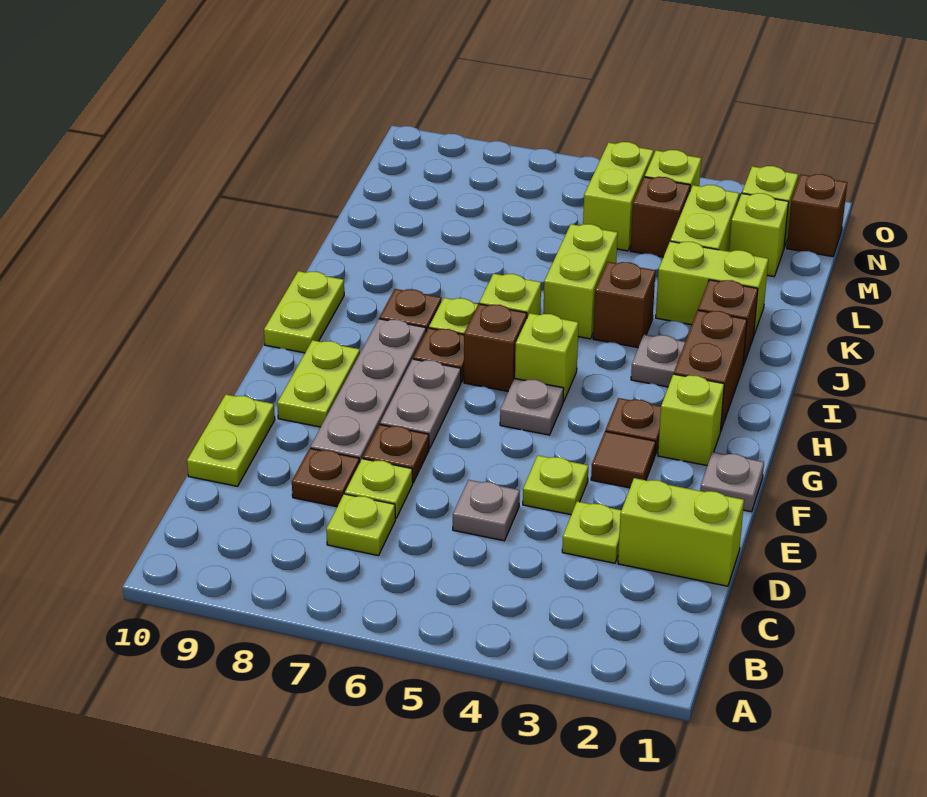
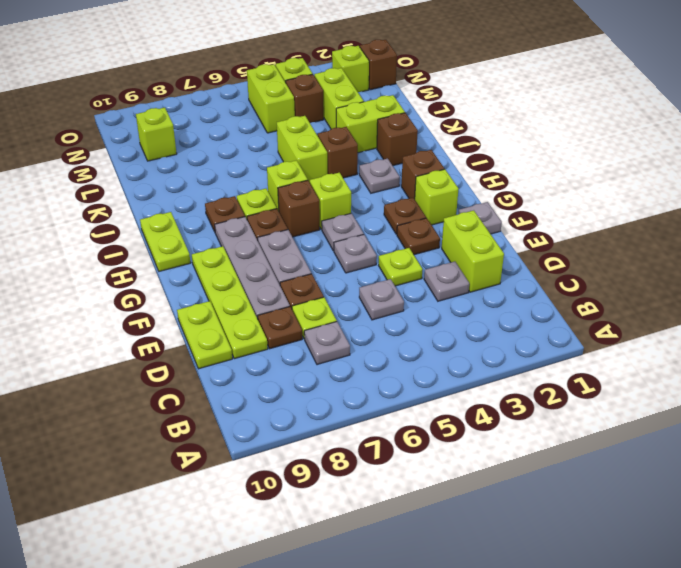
lime 1x1 plate [326,494,395,556] -> grey 1x1 plate [304,322,350,365]
lime 1x2 brick [618,478,744,586] -> lime 1x2 brick turned to [442,210,504,292]
lime 1x1 plate [562,501,622,563] -> grey 1x1 plate [424,262,469,301]
brown 1x1 tile [591,431,656,488] -> brown 1x1 plate [397,218,440,255]
none -> grey 1x1 plate [334,235,377,273]
lime 1x2 plate [277,340,360,427] -> lime 1x4 plate [192,246,268,359]
brown 1x2 brick [674,310,747,432] -> brown 1x1 brick [401,150,444,199]
lime 1x1 brick [729,193,788,277] -> lime 1x1 brick moved to [136,108,177,161]

